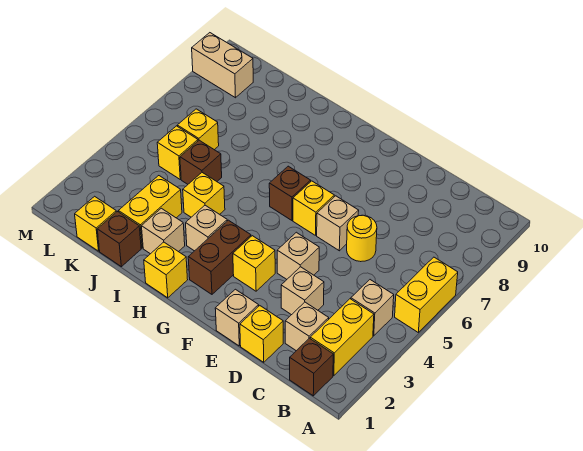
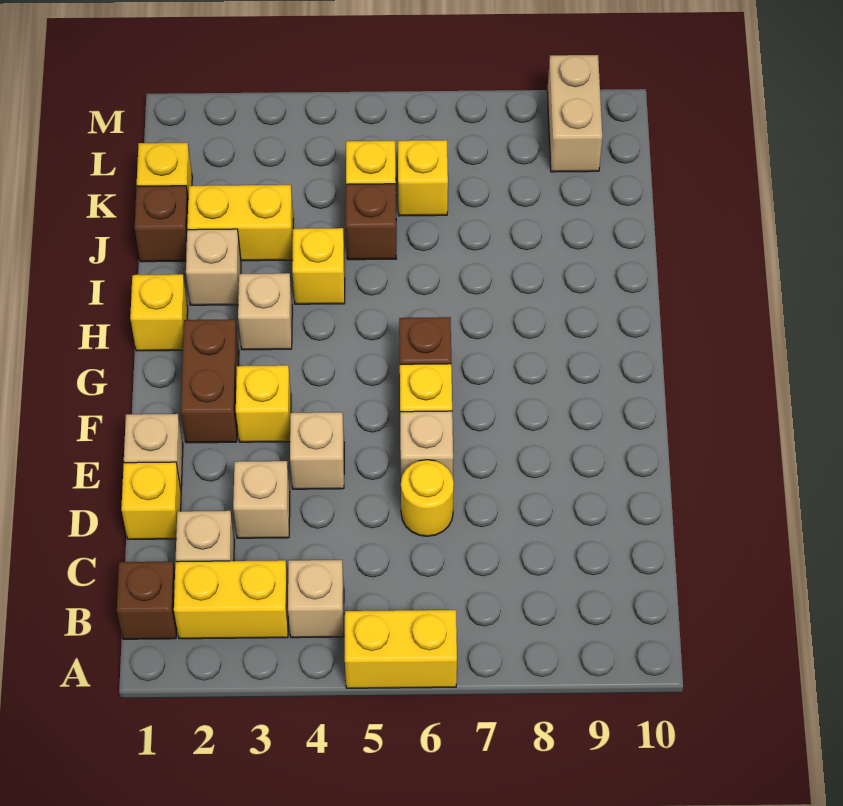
brown 1x2 brick [188,220,251,294] -> brown 1x2 brick turned to [181,319,239,443]

